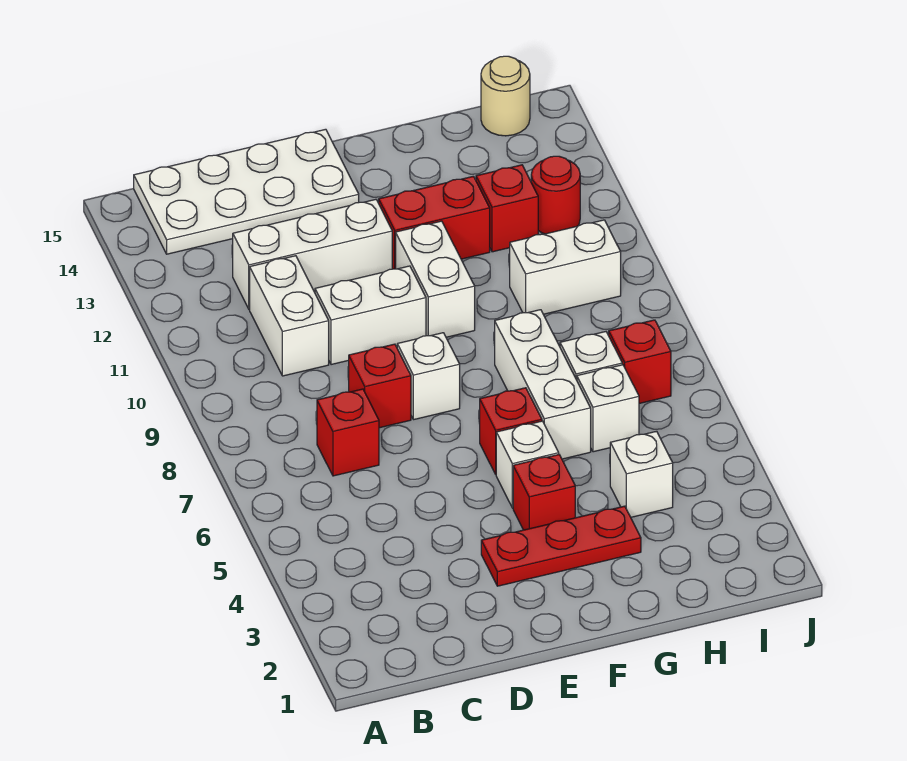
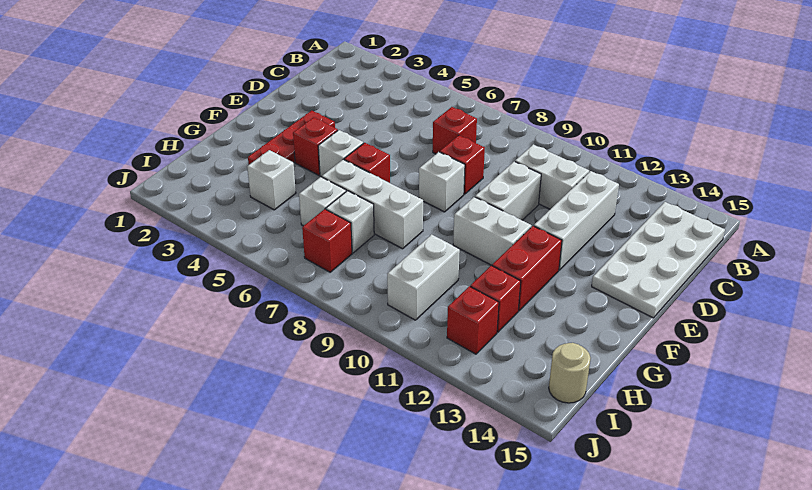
red 1x1 round brick [531,156,580,234] -> red 1x1 brick [447,286,499,354]

